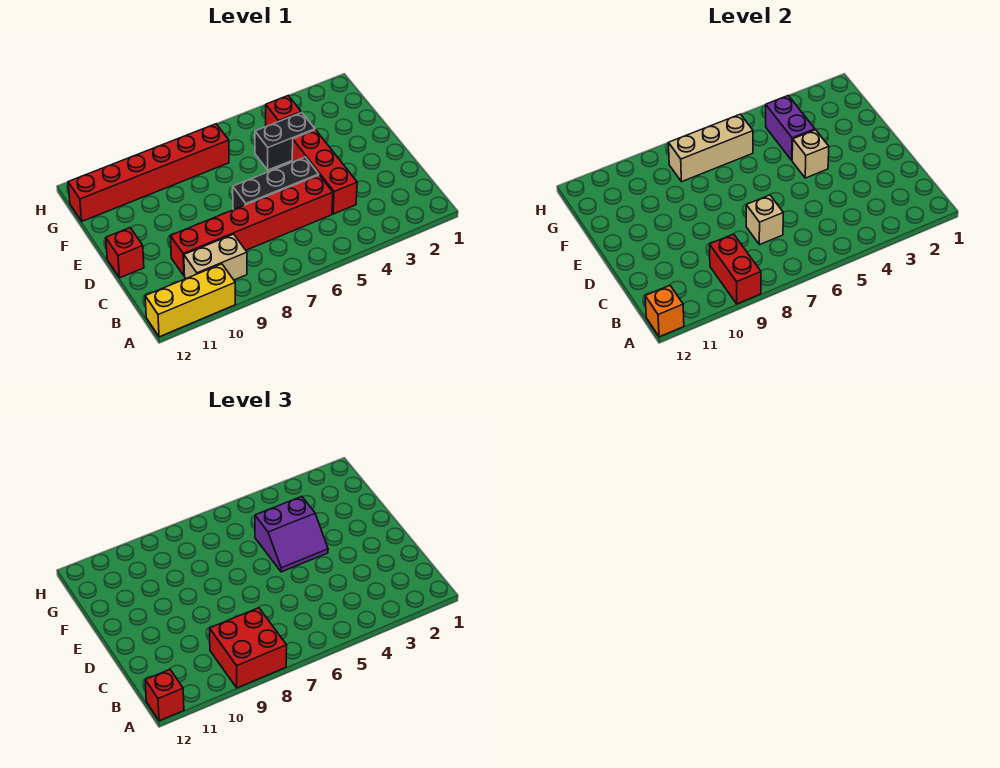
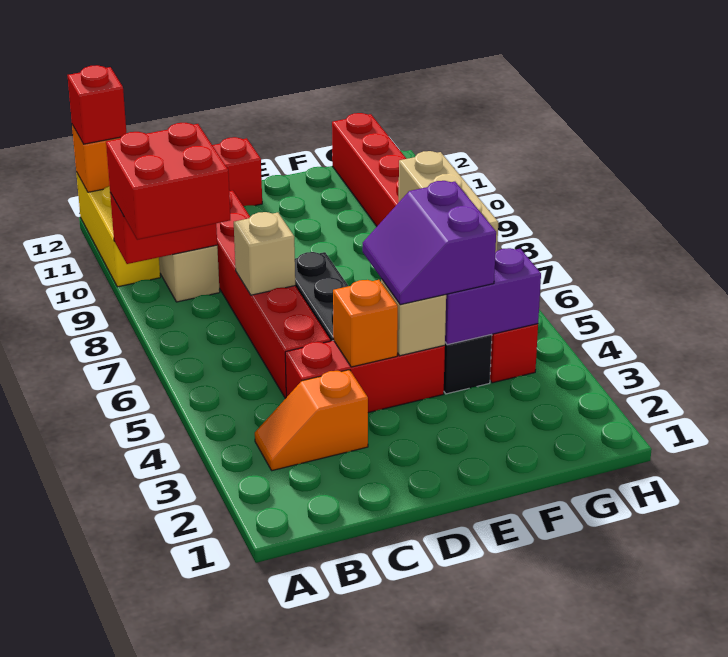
none -> orange 1x2 slope [255,370,368,471]
none -> orange 1x1 brick [333,280,398,367]

